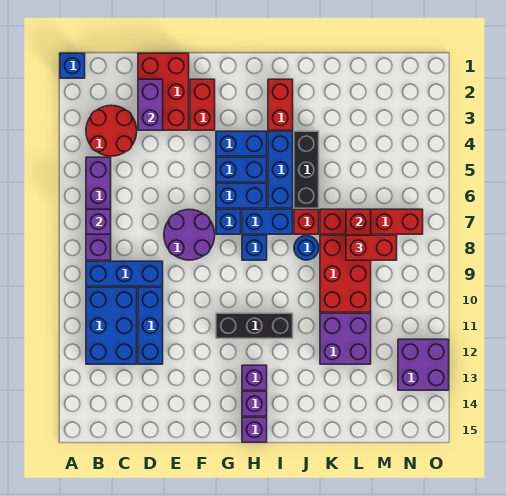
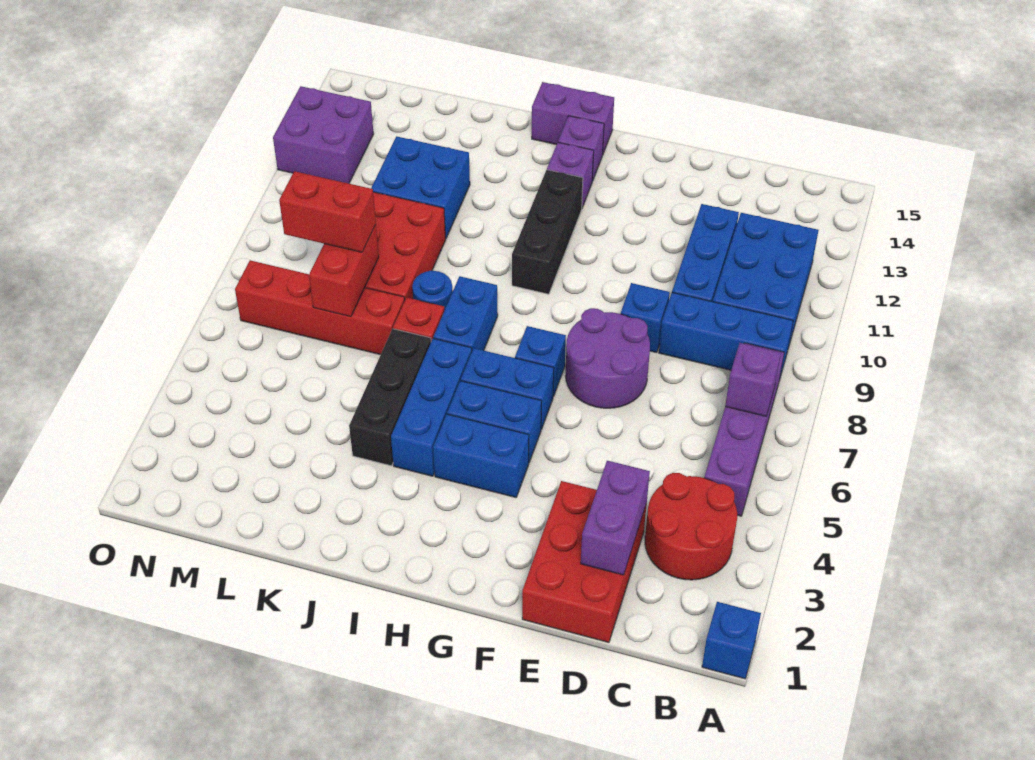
red 1x2 brick [190,79,215,130] -> none
black 1x3 brick [216,313,293,338] -> black 1x3 brick turned to [512,170,583,294]
blue 1x2 brick [242,209,293,234] -> blue 1x2 brick turned to [433,276,498,351]
blue 1x1 brick [242,235,267,260] -> blue 1x1 brick moved to [621,283,670,353]
purple 1x1 brick [242,417,267,442] -> purple 1x2 brick [532,82,614,153]
red 1x2 brick [268,79,293,130] -> none
purple 2x2 brick [320,313,371,364] -> blue 2x2 brick [371,136,470,238]

